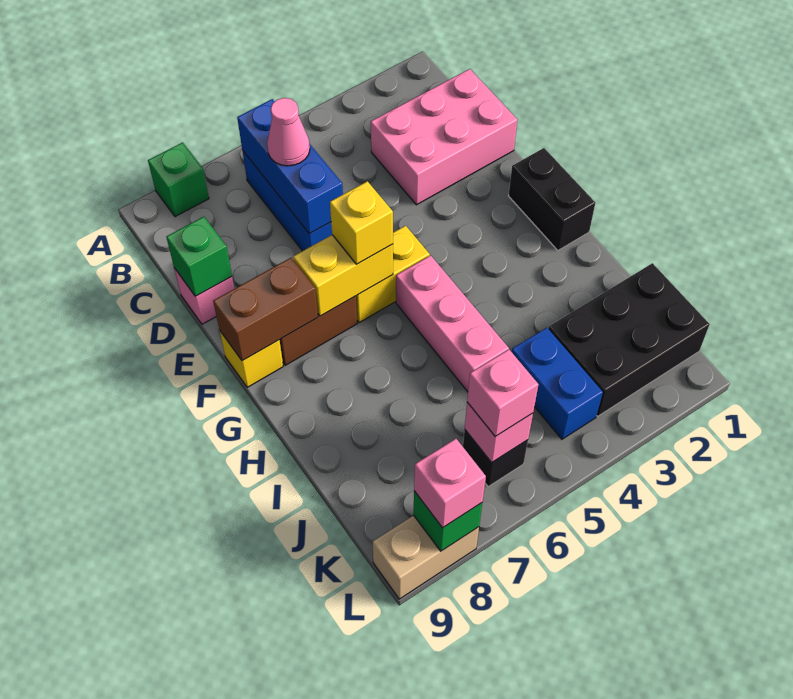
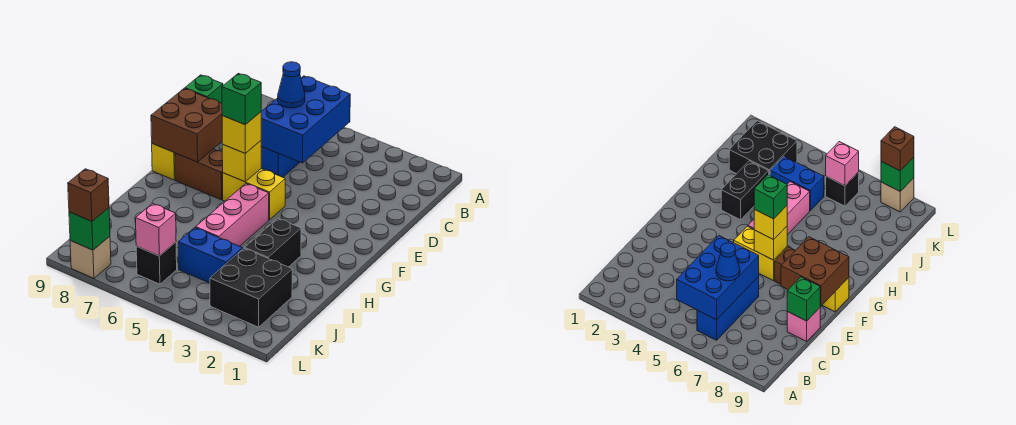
green 1x1 brick [148,142,209,217] -> green 1x1 brick moved to [222,73,261,125]
blue 1x3 brick [237,99,343,234] -> blue 2x3 brick [261,76,350,163]
pink 2x3 brick [371,69,517,205] -> none
pink 1x1 cone [267,98,310,166] -> blue 1x1 cone [278,62,305,108]
black 1x2 brick [509,148,595,250] -> black 1x2 brick moved to [245,218,301,267]
yellow 1x2 brick [293,235,393,316] -> yellow 1x1 brick [222,141,261,182]
brown 1x2 brick [213,258,318,361] -> brown 2x2 brick [151,89,222,162]
black 2x3 brick [548,263,710,416] -> black 2x2 brick [210,248,292,327]
blue 1x2 brick [512,328,603,439] -> blue 1x2 brick turned to [178,228,243,283]
pink 1x1 brick [467,350,538,436] -> none
tan 1x2 brick [373,515,479,599] -> tan 1x1 brick [70,236,111,278]
pink 1x1 brick [414,439,486,528] -> brown 1x1 brick [68,169,109,221]

